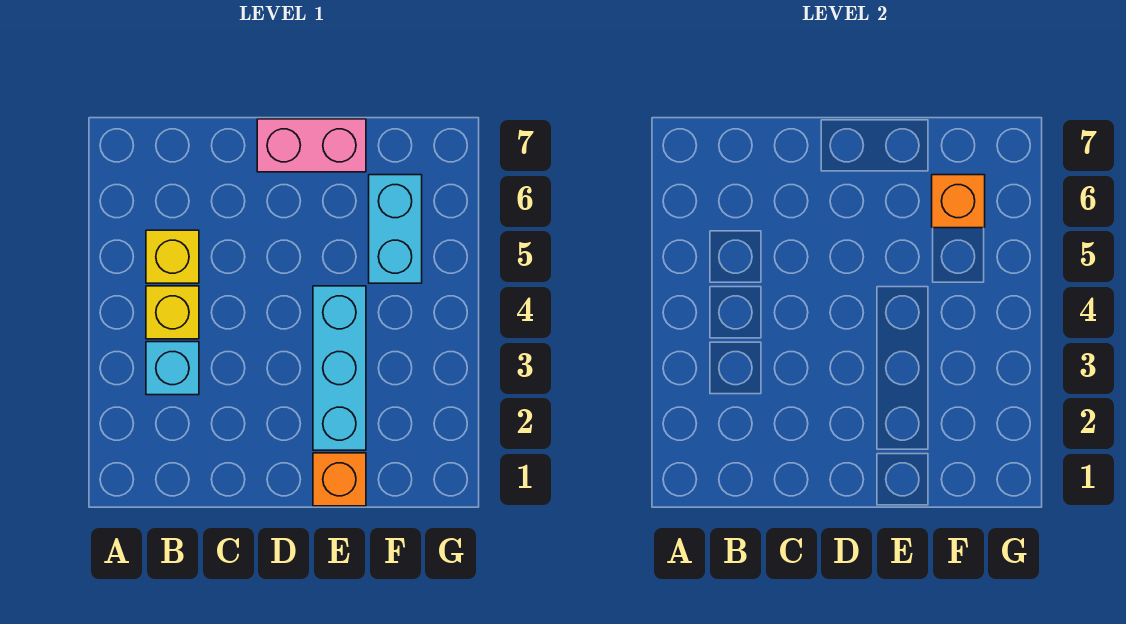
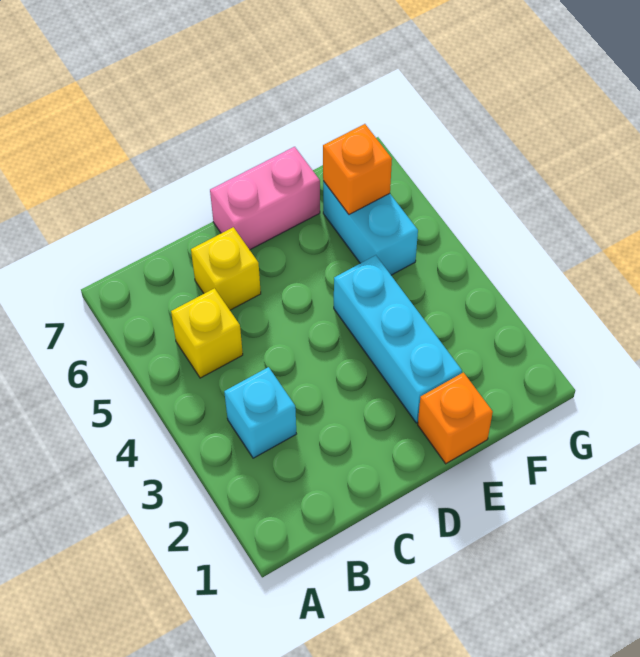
yellow 1x1 brick [146,286,199,339] -> yellow 1x1 brick moved to [191,227,261,310]

